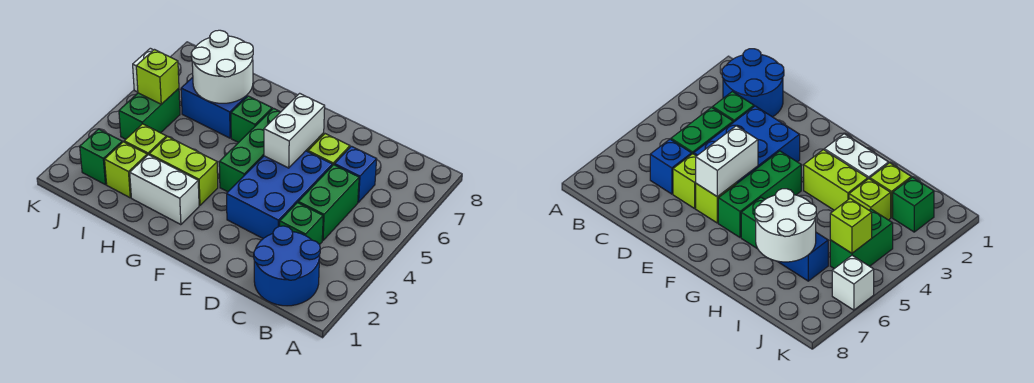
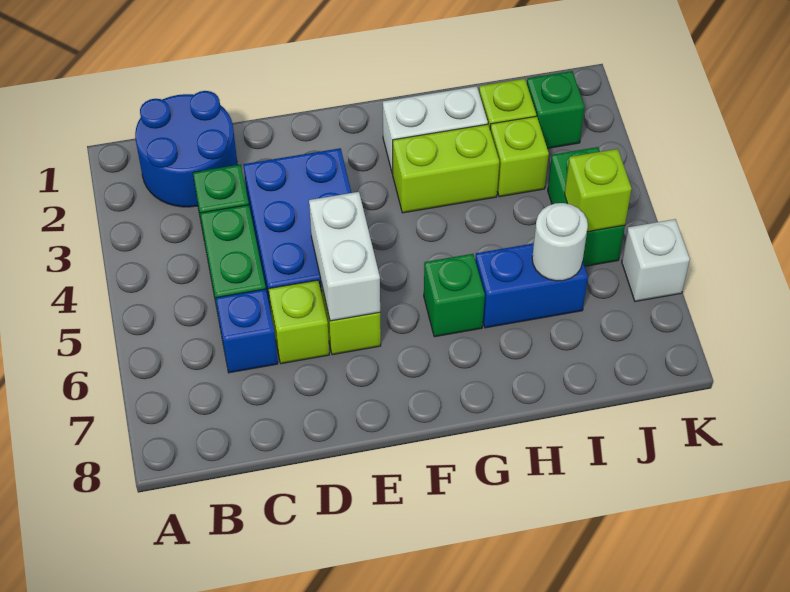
green 1x3 brick [219,108,280,192] -> none
white 2x2 round brick [191,30,253,103] -> white 1x1 round brick [532,203,588,281]

